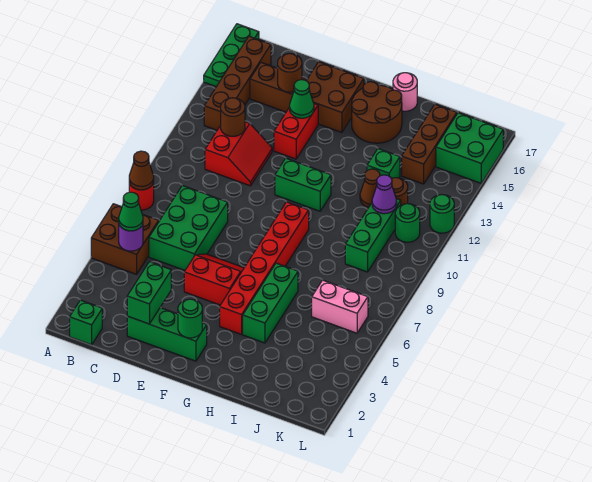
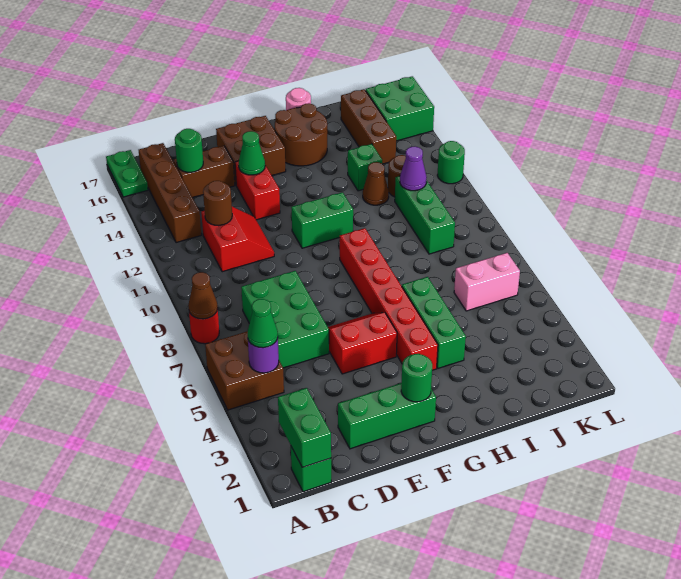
green 1x3 plate [204,24,259,87] -> green 1x2 plate [106,150,148,197]
green 1x2 brick [127,262,171,324] -> green 1x2 brick moved to [278,388,331,467]
brown 1x1 round brick [278,54,302,92] -> none
green 1x1 round brick [395,204,420,242] -> green 1x1 round brick moved to [175,129,203,172]

